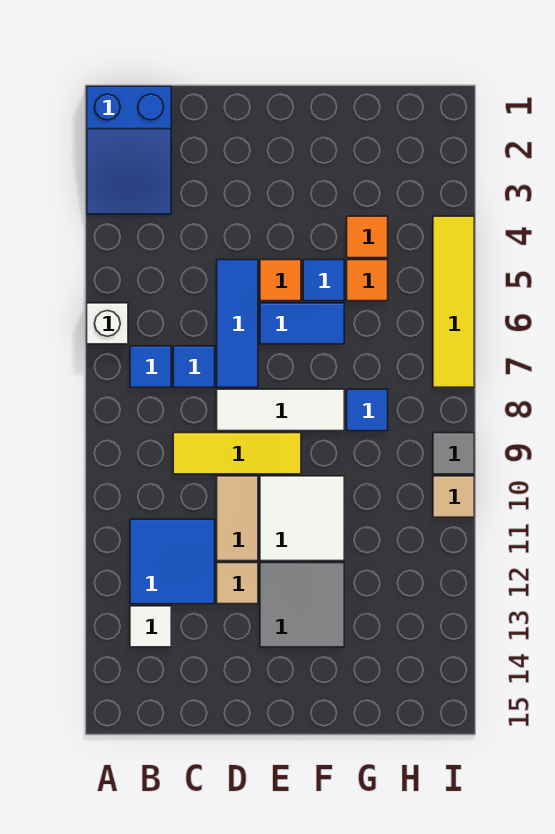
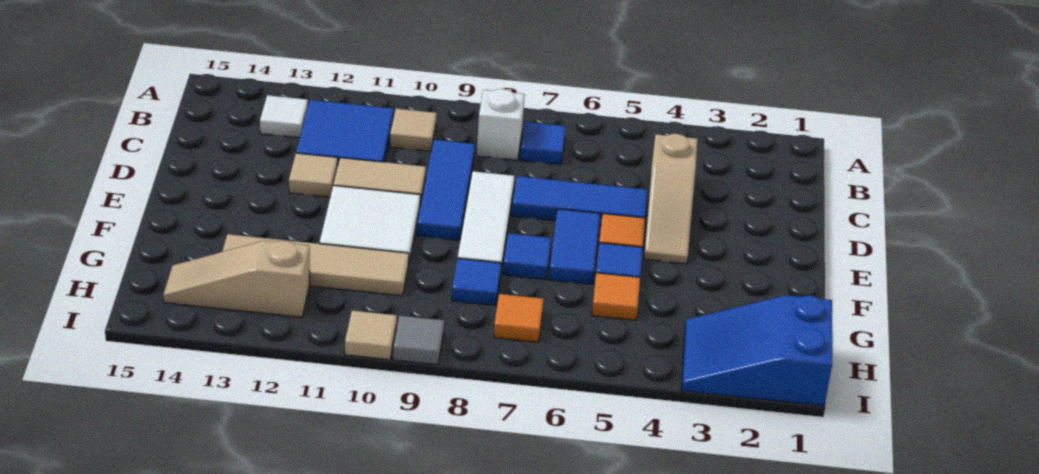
blue 2x3 slope [87,86,171,214] -> blue 2x3 slope moved to [681,295,832,406]
white 1x1 brick [87,303,128,344] -> white 1x1 brick moved to [477,89,525,160]
none -> tan 1x1 tile [390,109,437,151]
none -> tan 1x3 slope [644,134,698,264]
blue 1x1 tile [173,346,215,387] -> blue 1x1 tile moved to [503,233,551,280]
yellow 1x3 tile [173,433,301,474] -> blue 1x3 tile [417,139,475,240]
grey 2x2 tile [260,563,344,647] -> none
orange 1x1 tile [347,216,388,258] -> orange 1x1 tile moved to [494,294,544,342]
none -> tan 1x4 tile [222,234,409,296]
none -> tan 1x3 slope [163,241,310,317]
yellow 1x4 tile [433,216,474,387] -> none

